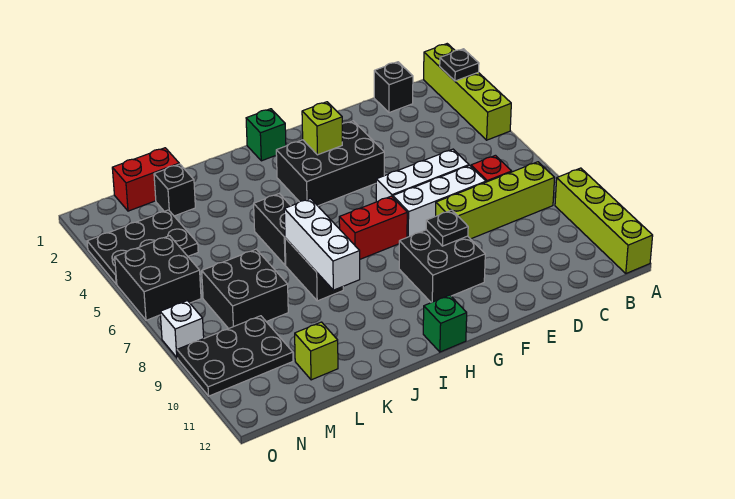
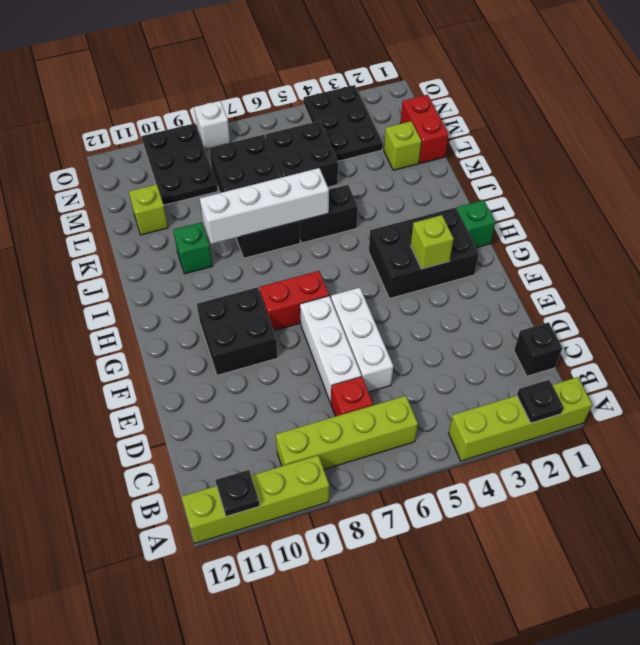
lime 1x4 brick [436,162,555,239] -> lime 1x4 brick turned to [276,396,418,469]
black 2x3 brick [276,121,384,206] -> black 2x3 brick turned to [369,208,479,299]
black 1x1 plate [426,210,468,246] -> black 1x1 plate moved to [216,470,260,517]
red 1x2 brick [339,196,407,259] -> red 1x2 brick turned to [259,271,329,331]
green 1x1 brick [423,295,467,352] -> green 1x1 brick moved to [173,222,212,274]
white 1x3 brick [284,199,360,290] -> white 1x4 brick [200,168,329,244]
black 1x1 brick [154,164,195,216] -> lime 1x1 brick [384,121,421,170]
black 2x2 brick [115,236,201,320] -> black 2x2 brick moved to [266,121,338,187]

